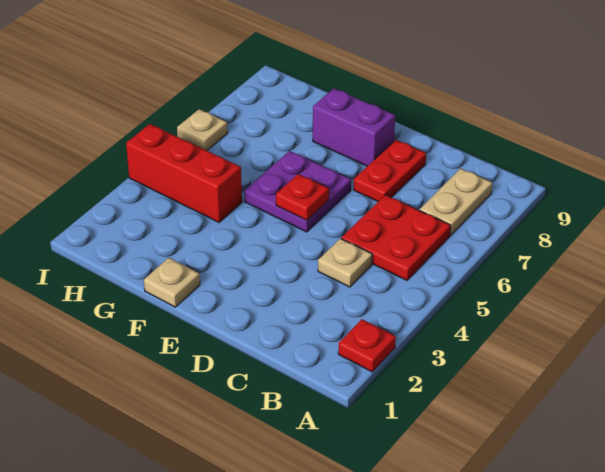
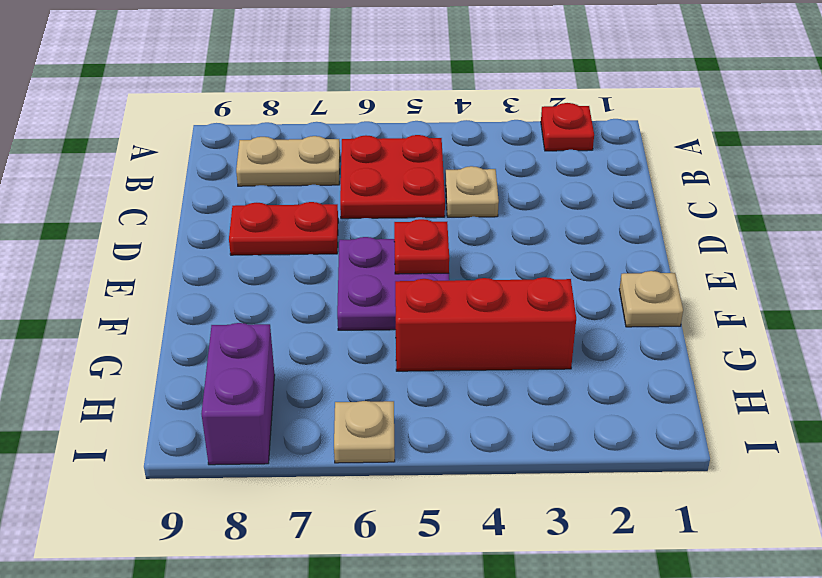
purple 1x2 brick [313,88,395,166] -> purple 1x2 brick moved to [201,323,275,465]
red 1x3 brick [126,124,242,222] -> red 1x3 brick turned to [395,277,576,371]

